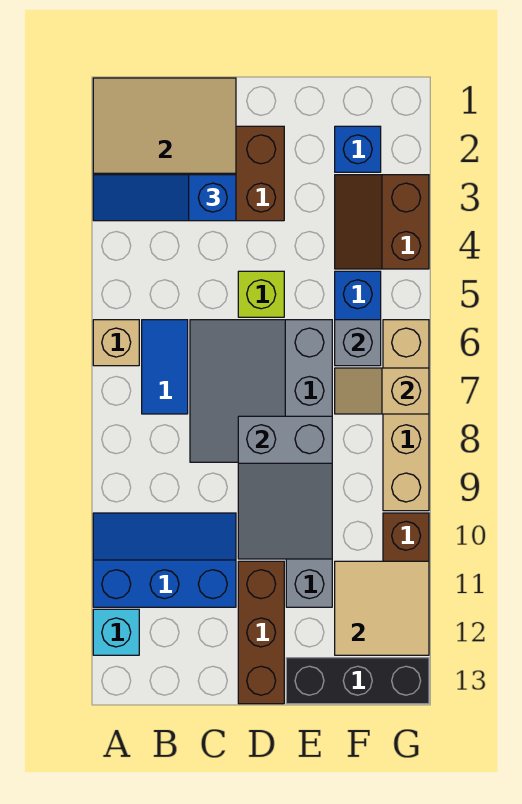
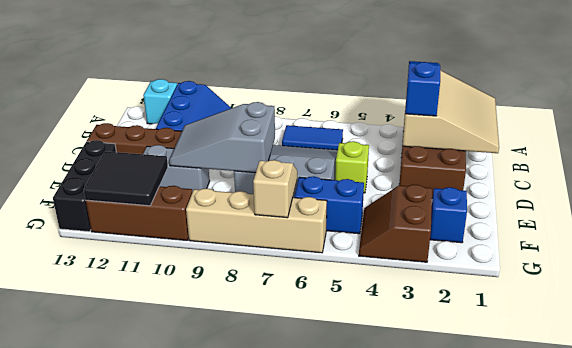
tan 1x1 brick [93,320,139,366] -> none
brown 2x2 slope [335,175,429,269] -> brown 2x2 slope turned to [359,185,432,262]
grey 1x1 brick [335,320,381,366] -> none
tan 2x2 tile [335,561,429,655] -> black 2x2 tile [84,151,168,206]

